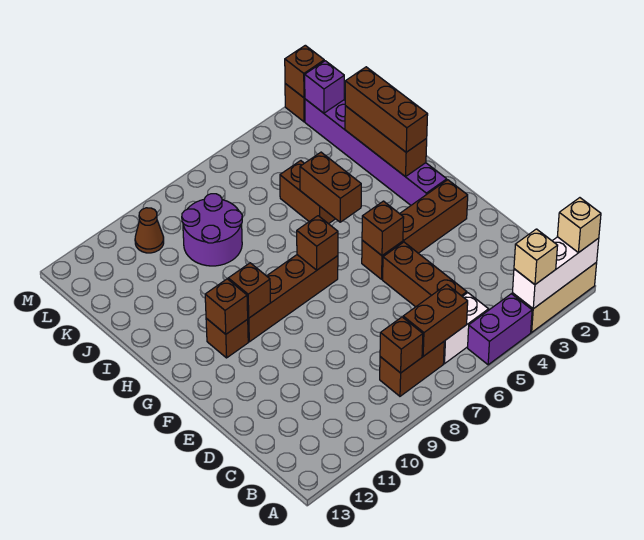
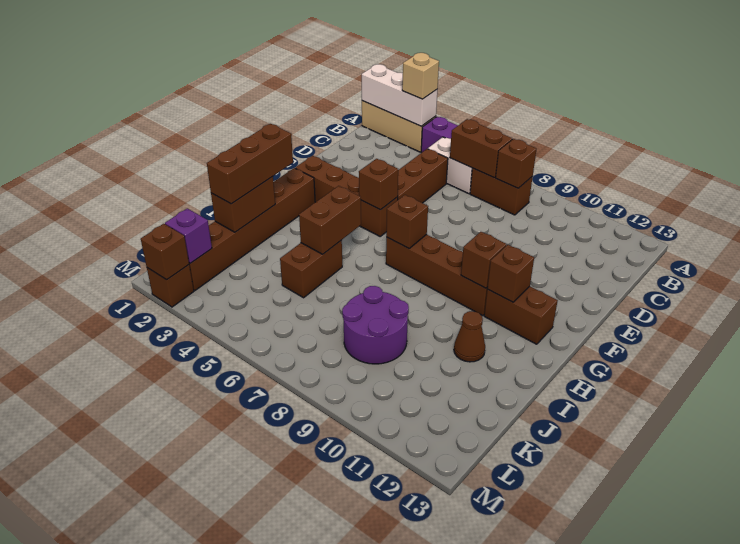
tan 1x1 brick [557,198,601,253] -> none
purple 1x6 brick [305,99,447,205] -> brown 1x6 brick [189,168,315,290]
brown 1x1 brick [206,318,248,358] -> brown 1x2 brick [484,286,558,344]
brown 1x3 brick [345,106,427,177] -> brown 1x2 brick [211,177,275,232]
brown 1x1 cone [135,208,164,253] -> brown 1x1 cone moved to [454,311,485,362]

